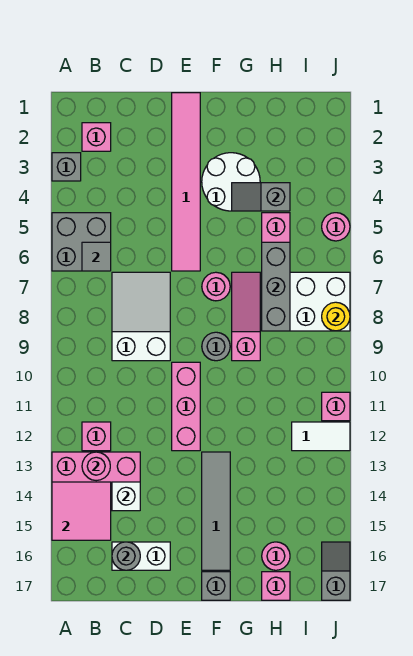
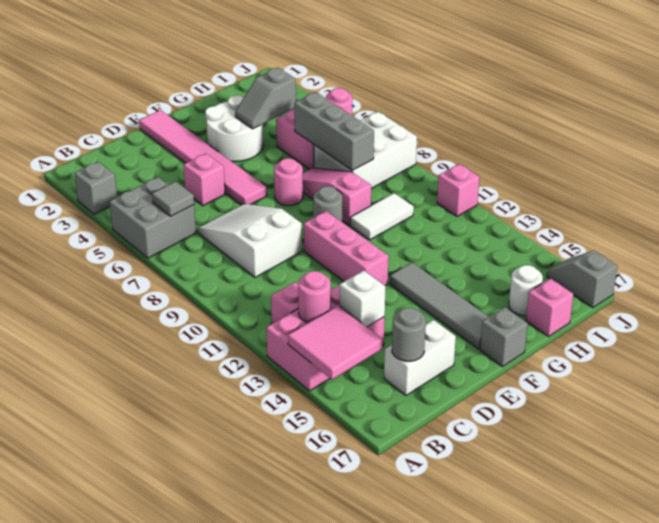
pink 1x1 brick [82,123,111,151] -> pink 1x1 brick moved to [184,154,225,206]
pink 1x1 round brick [262,542,290,570] -> white 1x1 round brick [509,265,543,316]
white 1x2 tile [292,422,350,451] -> white 1x2 tile moved to [350,193,414,240]
yellow 1x1 round brick [322,302,350,331] -> none

